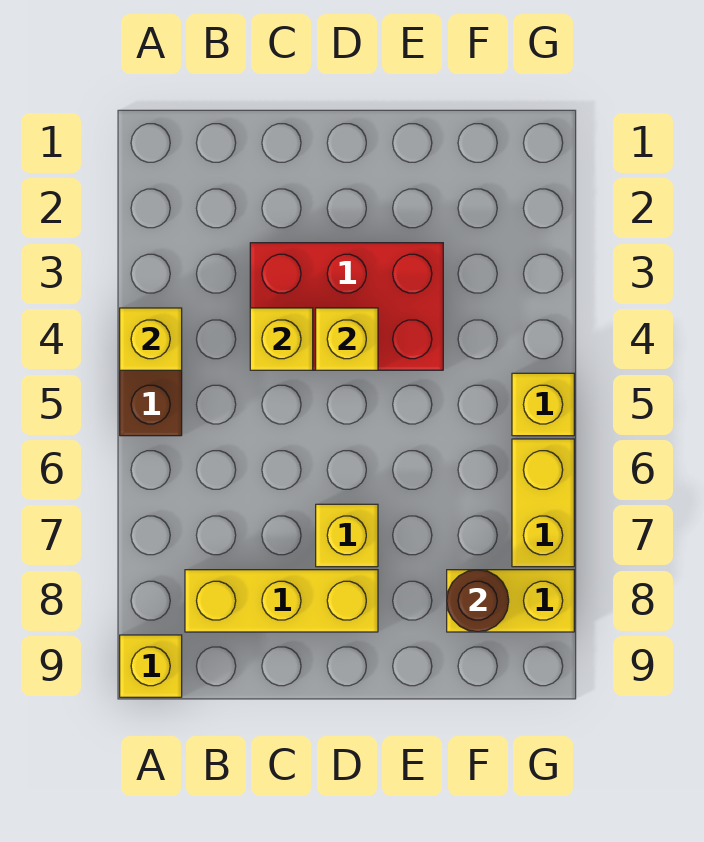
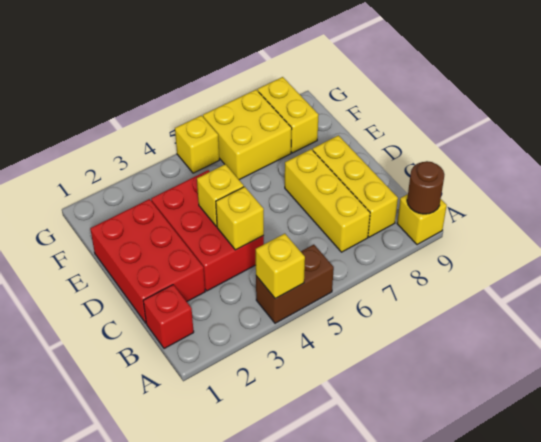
none -> red 1x1 brick [143,285,194,349]
none -> red 2x3 brick [90,199,205,323]
yellow 1x1 brick [316,504,378,567] -> yellow 1x3 brick [285,149,370,252]
brown 1x1 round brick [447,570,509,632] -> brown 1x1 round brick moved to [407,161,444,214]
yellow 1x2 brick [512,439,574,567] -> yellow 2x2 brick [203,90,292,180]

